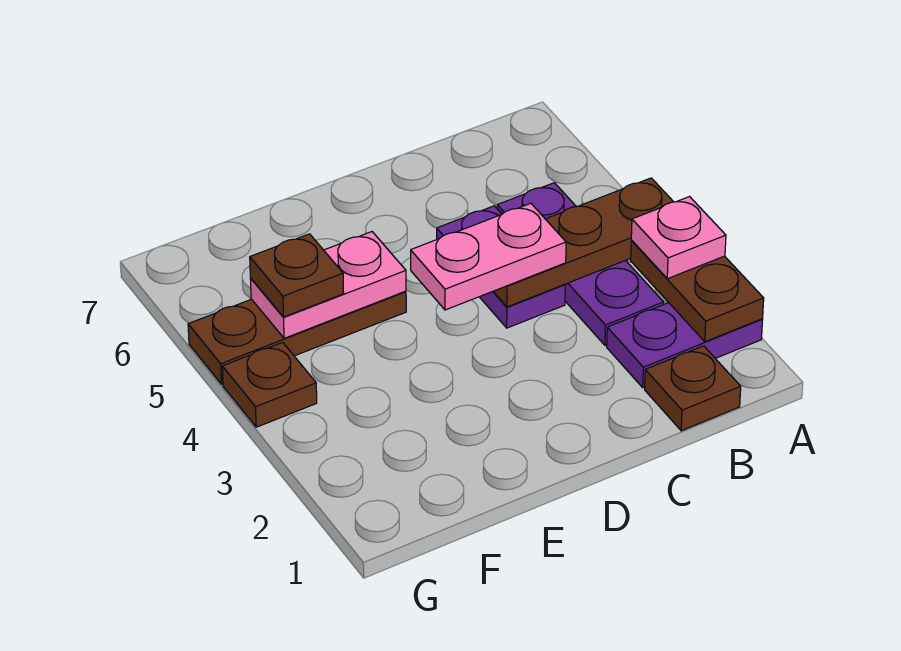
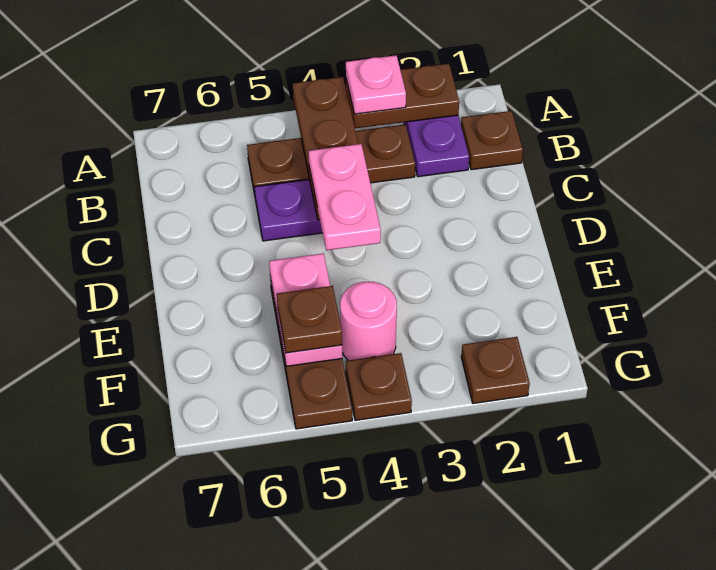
purple 1x3 plate [497,183,664,345] -> brown 1x3 plate [247,124,415,195]
none -> pink 1x1 round brick [340,282,397,360]
none -> brown 1x1 plate [461,337,530,404]

